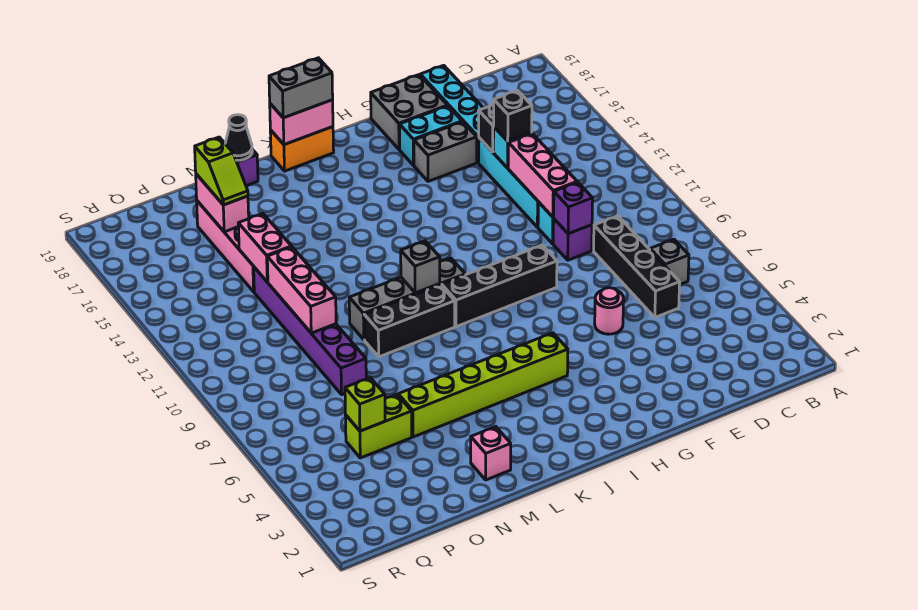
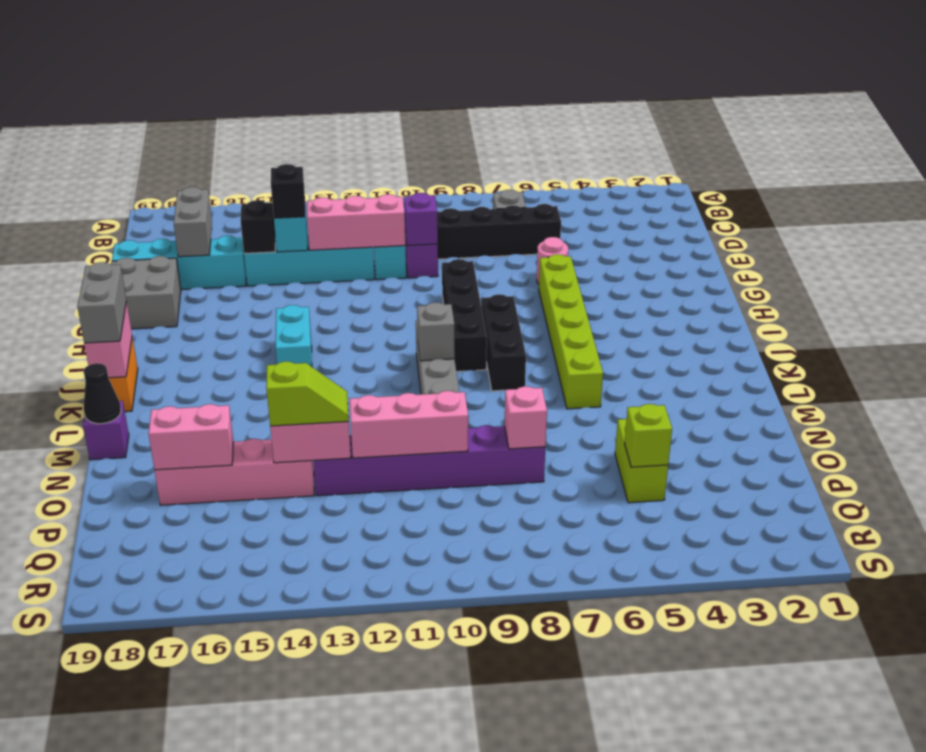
grey 1x2 brick [414,122,477,181] -> grey 1x2 brick moved to [174,187,212,257]
cyan 1x2 brick [399,106,462,165] -> cyan 1x2 brick moved to [276,305,312,367]
lime 1x6 brick [398,333,568,437] -> lime 1x6 brick moved to [539,254,603,409]
black 1x3 brick [364,285,455,357] -> black 1x3 brick moved to [481,294,526,391]
pink 1x1 brick [471,427,511,480] -> pink 1x1 brick moved to [505,386,547,449]
lime 1x2 slope [195,137,248,205] -> lime 1x2 slope moved to [266,361,349,426]

